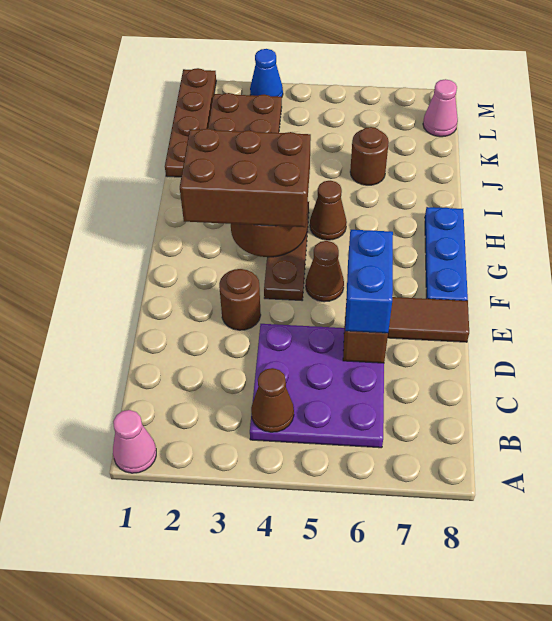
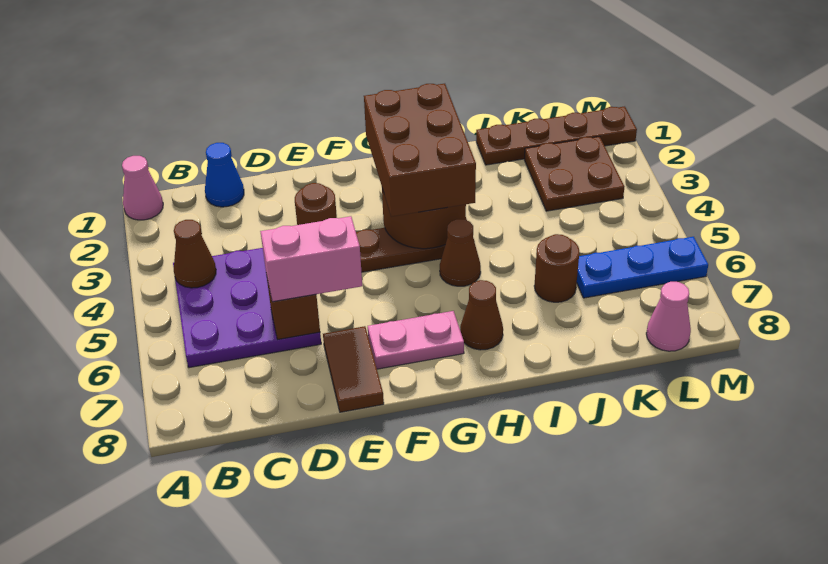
blue 1x2 brick [345,230,393,333] -> pink 1x2 brick [260,216,362,302]
brown 1x1 cone [306,241,344,302] -> brown 1x1 cone moved to [460,280,503,350]
none -> pink 1x2 plate [368,311,464,369]
blue 1x3 plate [425,207,468,301] -> blue 1x3 plate moved to [577,237,708,298]
blue 1x1 cone [250,49,283,97] -> blue 1x1 cone moved to [205,143,244,207]

